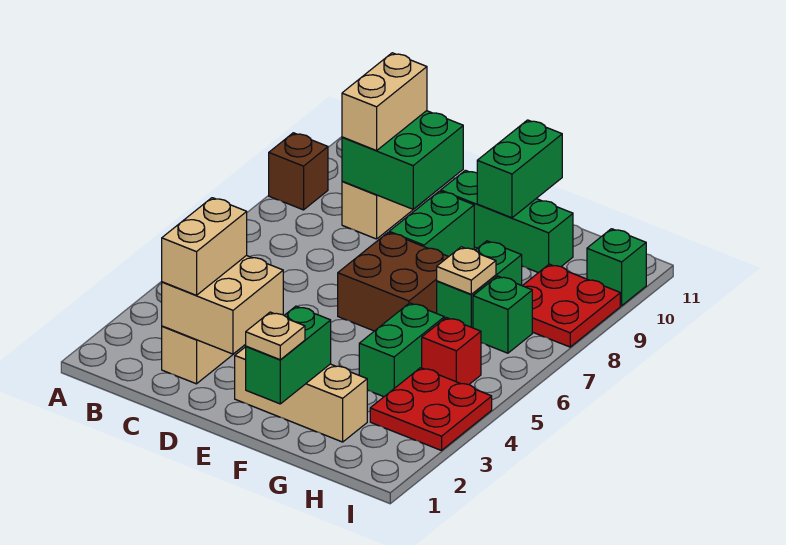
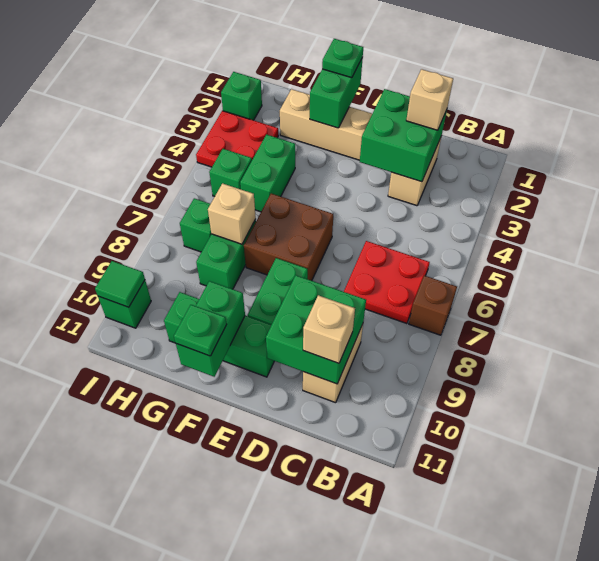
brown 1x1 brick [269,133,328,210] -> brown 1x1 brick moved to [409,275,457,335]
tan 2x2 brick [162,255,283,354] -> green 2x2 brick [360,89,447,182]
tan 1x2 brick [162,198,247,295] -> tan 1x1 brick [406,69,453,130]
tan 1x2 brick [342,53,427,151] -> tan 1x1 brick [303,295,355,363]
tan 1x1 plate [245,312,305,360] -> green 1x1 plate [322,39,363,78]
none -> green 1x1 plate [174,305,227,356]
tan 1x1 plate [437,247,496,294] -> tan 1x1 brick [208,183,256,244]
red 1x1 brick [422,318,481,385] -> green 1x1 brick [209,149,252,196]
red 2x2 plate [523,264,620,347] -> red 2x2 plate moved to [344,241,430,324]
none -> green 1x1 brick [221,72,262,120]
none -> green 1x1 tile [95,261,145,307]

